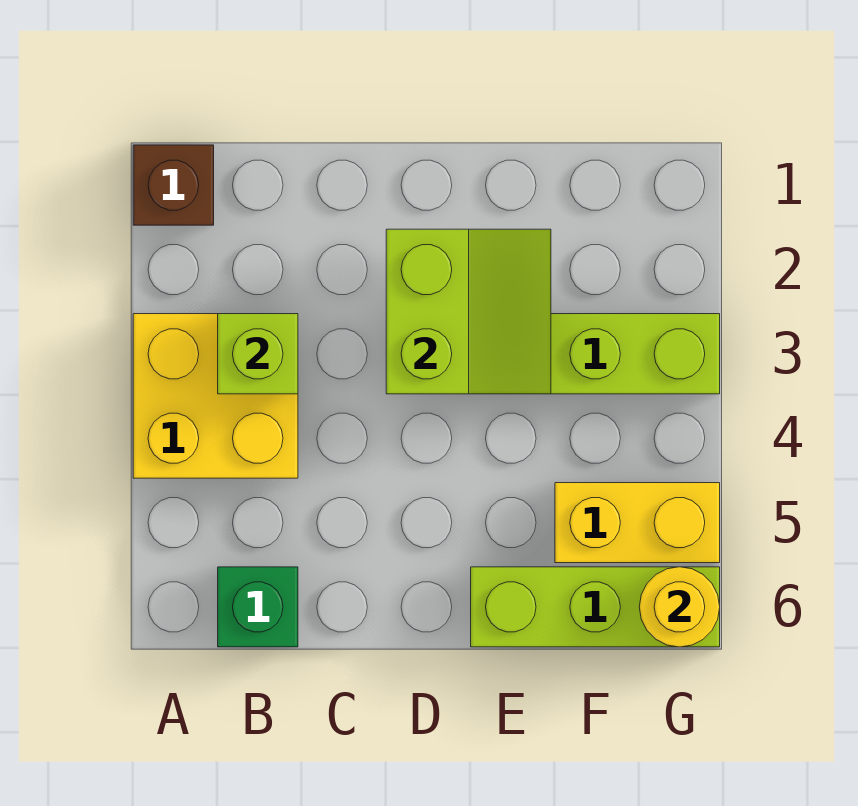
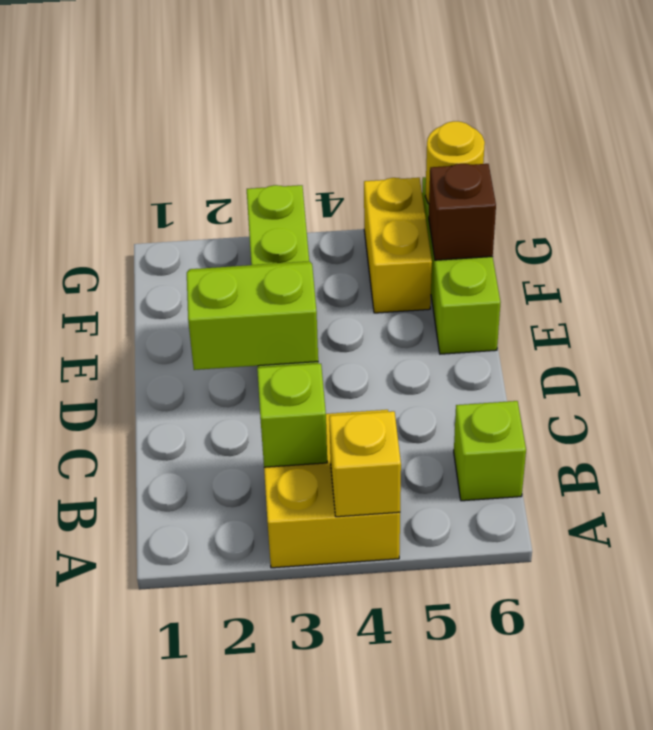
brown 1x1 brick [133,145,214,225] -> brown 1x1 brick moved to [429,164,496,260]
none -> yellow 1x1 brick [329,411,401,517]
green 1x1 brick [218,567,298,647] -> lime 1x1 brick [454,401,526,501]

